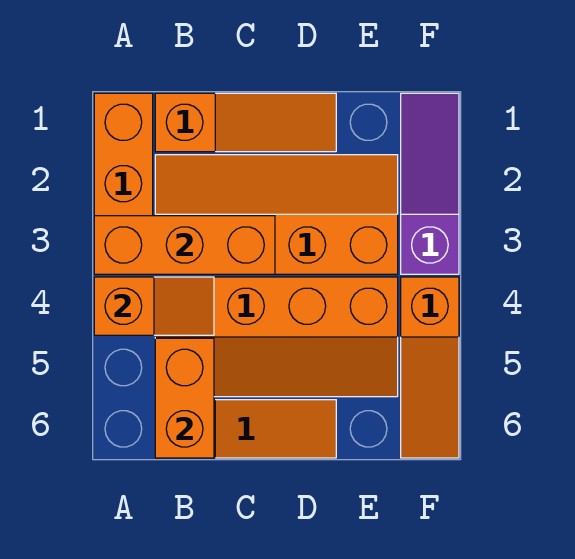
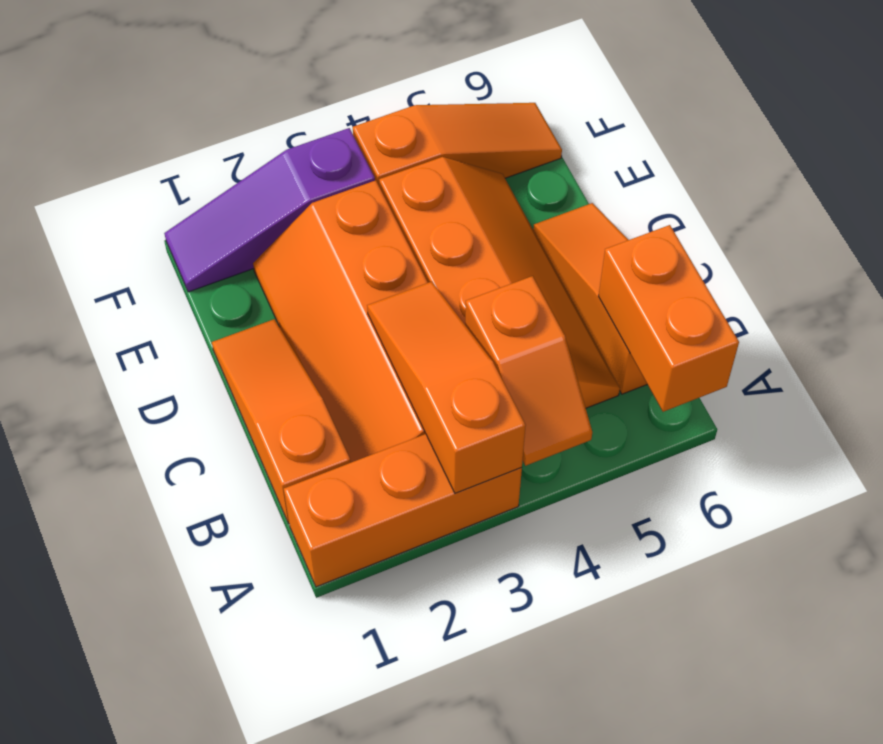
orange 1x3 brick [94,216,275,274] -> orange 1x3 slope [367,282,526,493]
orange 1x2 slope [94,277,214,335] -> orange 1x2 slope turned to [465,276,592,466]
orange 1x2 brick [155,338,214,458] -> orange 1x2 brick turned to [598,225,739,412]

